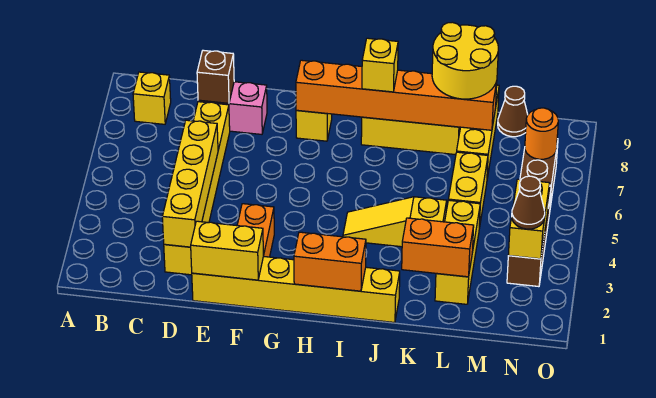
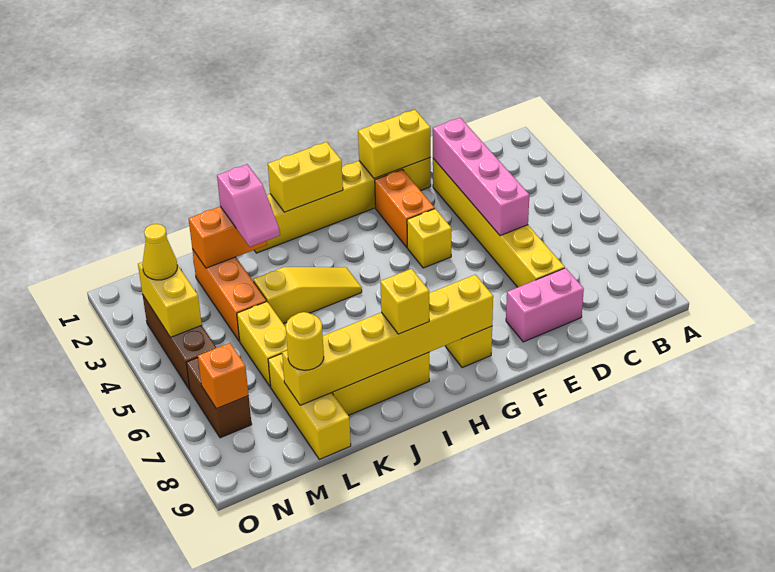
yellow 1x1 brick [133,72,171,124] -> yellow 1x1 brick moved to [407,209,451,268]
yellow 1x4 brick [162,120,218,247] -> pink 1x4 brick [433,118,529,236]
brown 1x1 brick [197,50,234,103] -> none
orange 1x6 brick [296,60,497,130] -> yellow 1x6 brick [282,275,493,405]
orange 1x2 brick [294,232,366,291] -> yellow 1x2 brick [268,142,343,212]
none -> pink 1x2 slope [217,164,280,247]
yellow 2x2 round brick [432,22,498,99] -> yellow 1x1 round brick [286,312,324,370]
yellow 1x3 brick [435,200,480,304] -> orange 1x3 brick [192,249,267,341]
brown 1x1 cone [498,86,528,137] -> none
brown 1x1 cone [512,176,545,229] -> yellow 1x1 cone [142,224,177,280]
orange 1x1 round brick [525,108,558,159] -> orange 1x1 brick [198,343,249,409]

